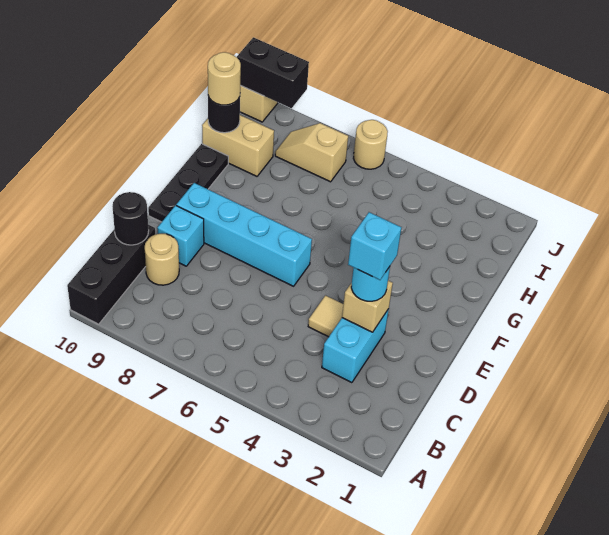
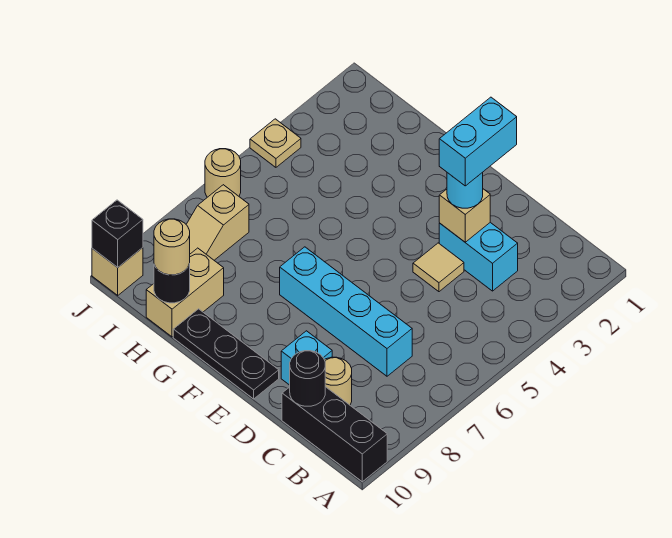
cyan 1x1 brick [348,212,401,280] -> cyan 1x2 brick [439,97,517,186]
cyan 1x4 brick [176,183,312,286] -> cyan 1x4 brick turned to [280,247,412,376]
none -> tan 1x1 plate [250,119,301,167]
black 1x2 brick [237,37,309,108] -> black 1x1 brick [92,200,143,267]

